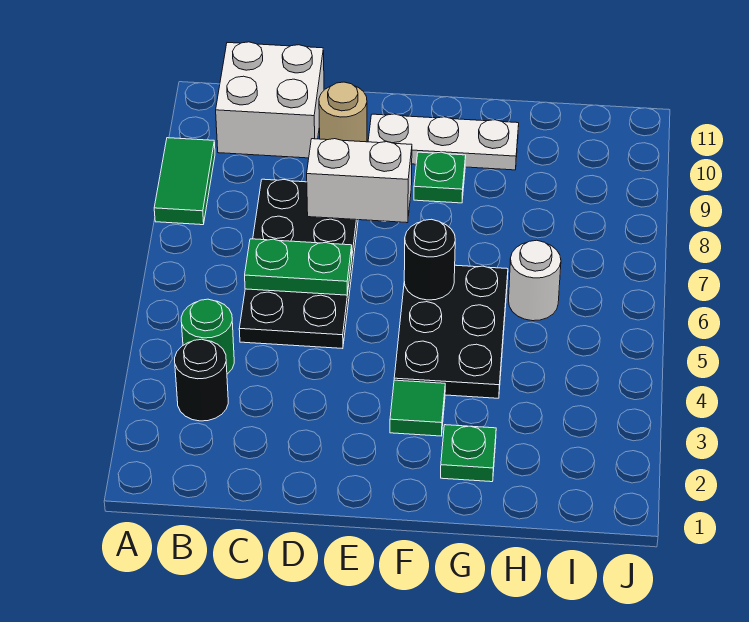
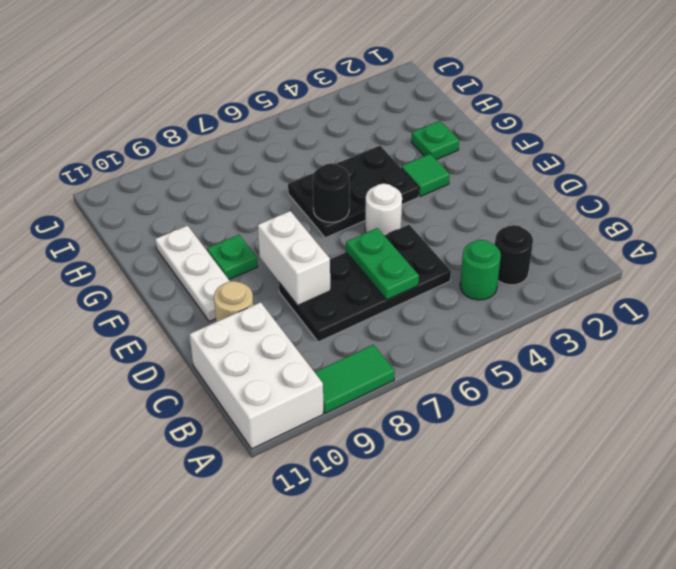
white 2x2 brick [216,42,324,158] -> white 2x3 brick [190,302,323,449]
white 1x1 round brick [509,240,561,321] -> white 1x1 round brick moved to [365,183,402,235]

